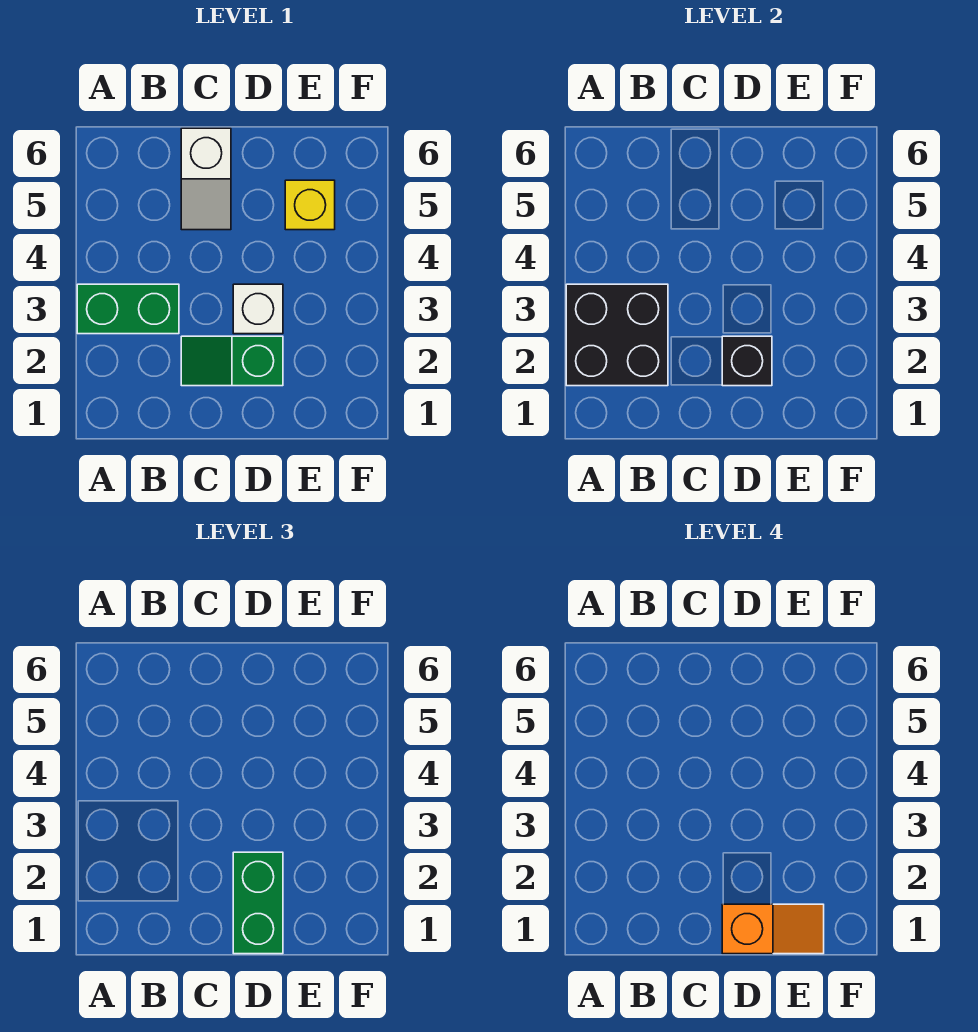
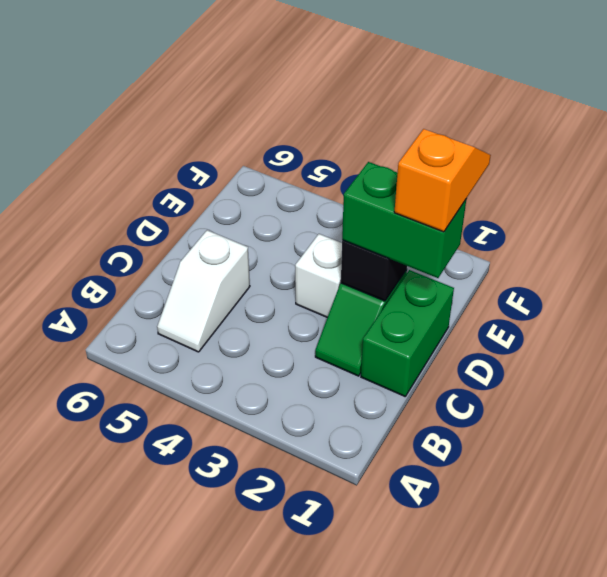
black 2x2 brick [566,284,668,386] -> none
green 1x2 brick [77,284,179,334] -> green 1x2 brick moved to [361,270,454,396]
white 1x2 slope [181,128,231,230] -> white 1x2 slope turned to [157,230,250,352]
yellow 1x1 brick [285,180,335,230] -> none

